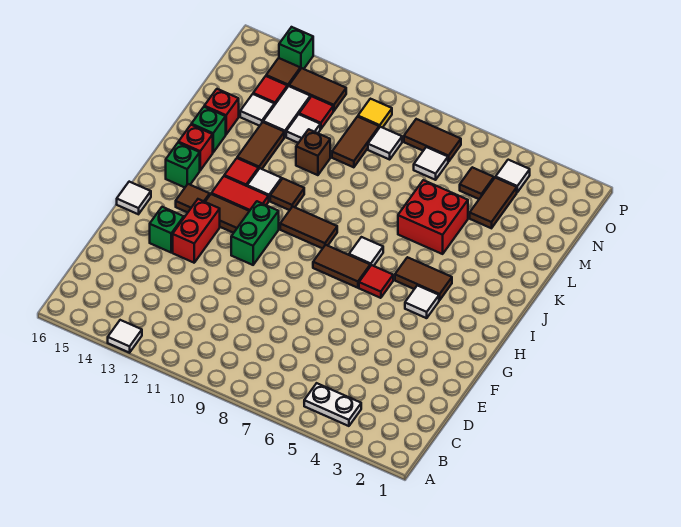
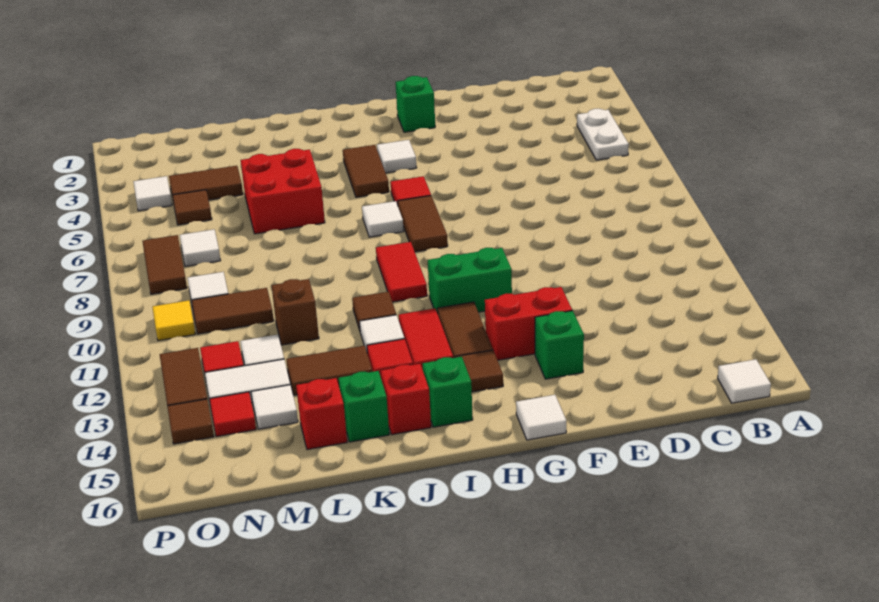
white 1x1 tile [108,320,142,353] -> white 1x1 tile moved to [718,359,771,403]
brown 1x2 tile [280,207,337,249] -> red 1x2 tile [376,242,427,302]
green 1x1 brick [279,27,313,69] -> green 1x1 brick moved to [396,76,435,132]

